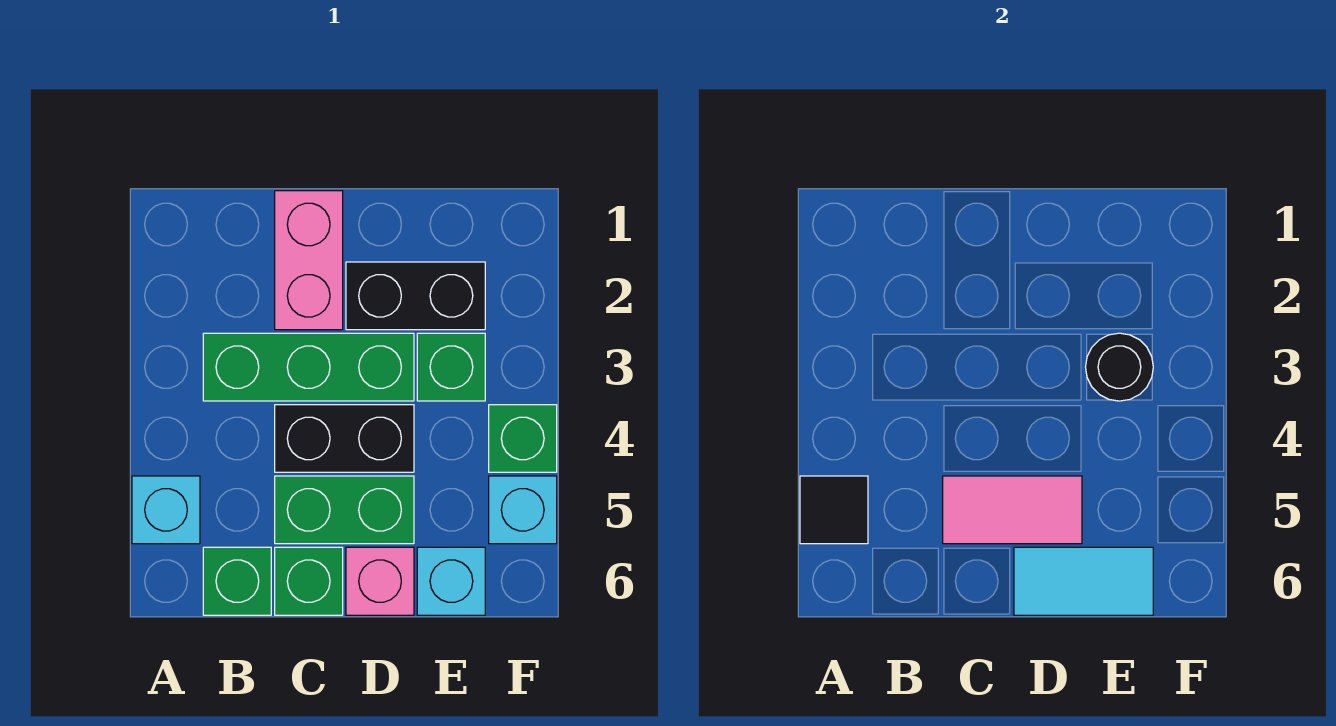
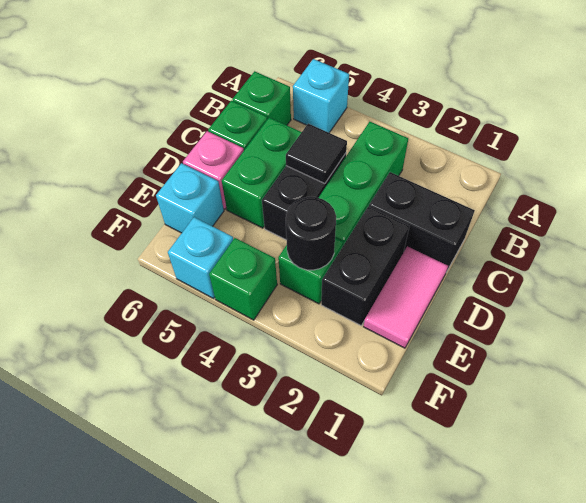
black 1x1 tile [800,476,868,544] -> black 1x1 tile moved to [286,124,347,184]
pink 1x2 brick [275,191,343,330] -> black 1x2 brick [369,172,475,272]
pink 1x2 tile [943,476,1082,544] -> pink 1x2 tile moved to [364,246,448,348]
cyan 1x2 tile [1014,547,1153,615] -> none

